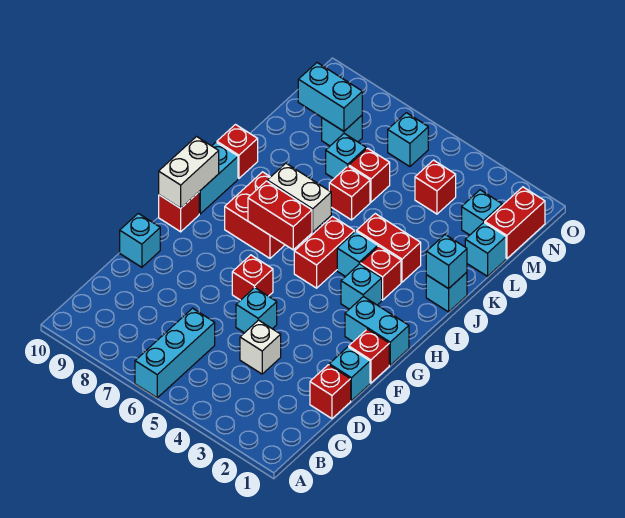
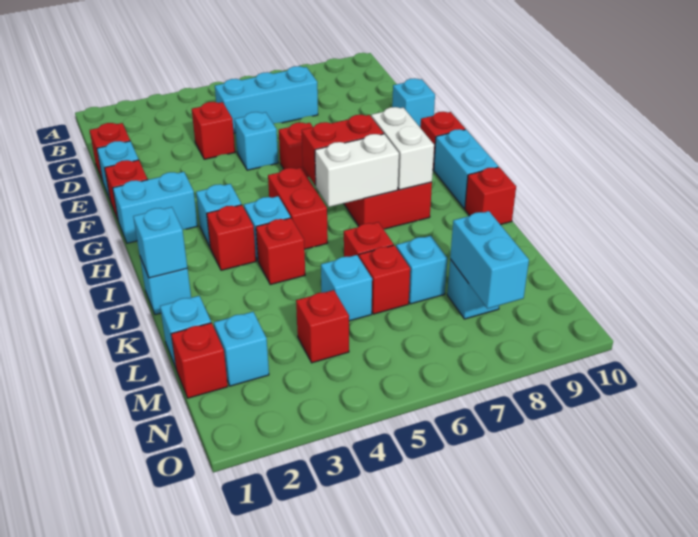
cyan 1x3 brick [135,308,215,398] -> cyan 1x3 brick turned to [215,66,318,133]
white 1x1 brick [240,320,281,374] -> red 1x1 brick [192,102,235,159]
white 1x2 brick [159,137,219,208] -> white 1x2 brick moved to [371,107,434,190]
red 1x2 brick [357,214,421,282] -> red 1x1 brick [256,218,305,284]
red 1x2 brick [485,187,545,259] -> red 1x1 brick [171,323,228,398]
cyan 1x2 brick [298,63,362,131] -> cyan 1x2 brick turned to [450,211,529,309]
cyan 1x1 brick [388,113,428,167] -> cyan 1x1 brick moved to [321,255,372,321]

